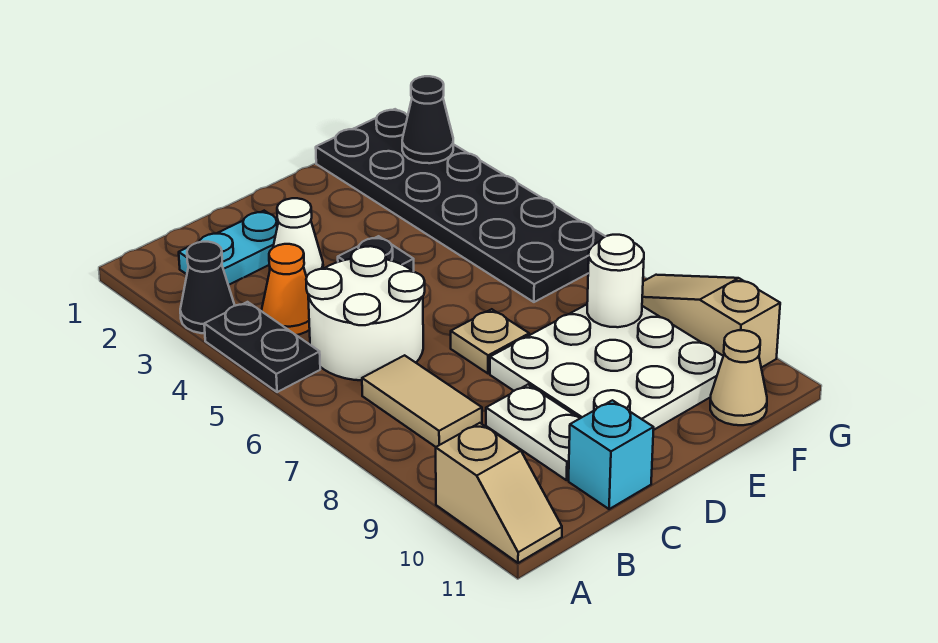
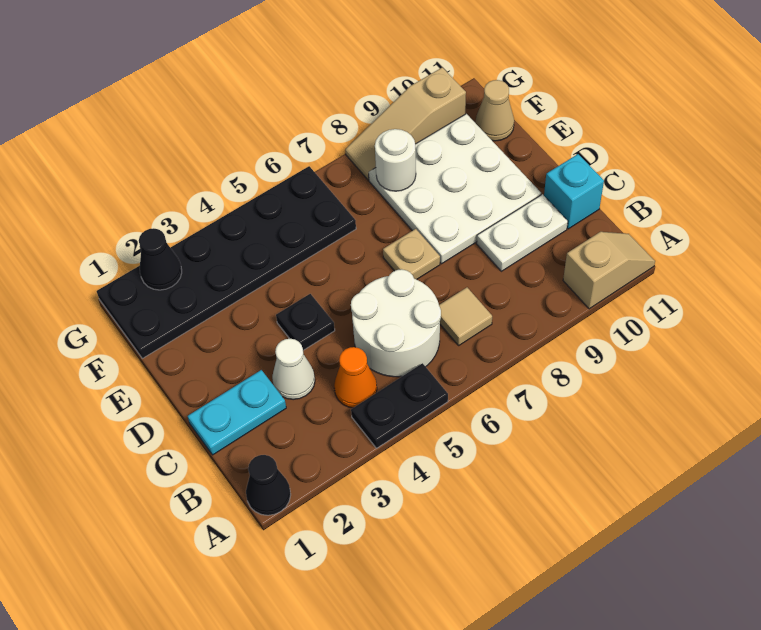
black 1x1 cone [180,242,235,333] -> black 1x1 cone moved to [246,455,291,515]
cyan 1x2 plate [179,211,278,285] -> cyan 1x2 plate turned to [188,370,286,455]
tan 1x2 tile [362,355,482,447] -> tan 1x1 tile [439,287,492,345]

